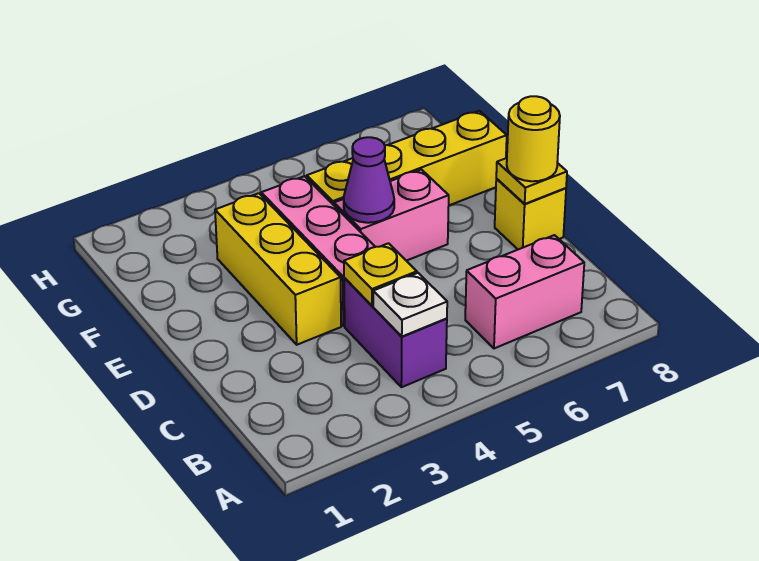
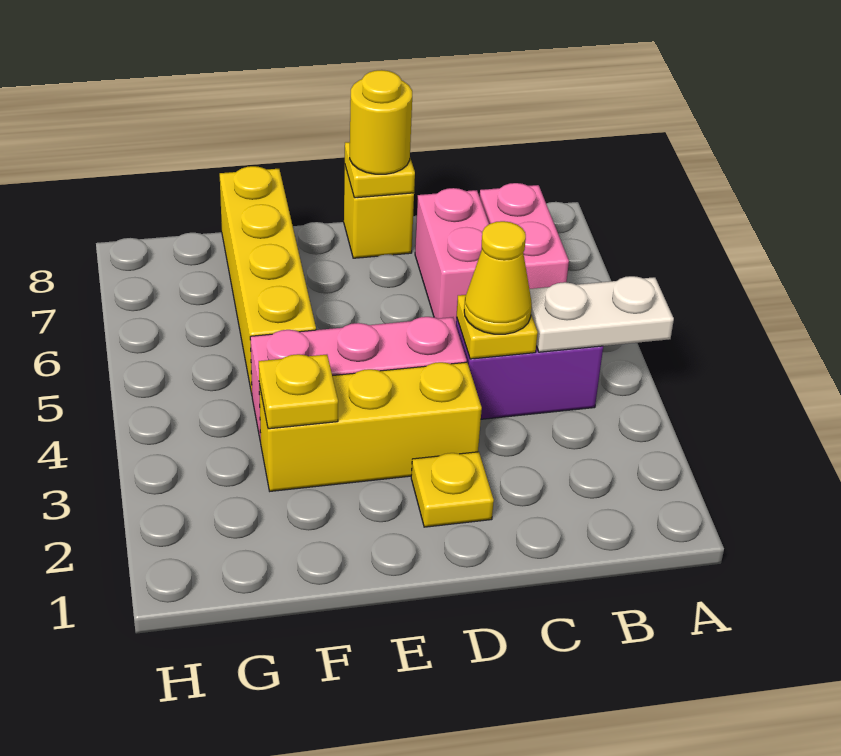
white 1x1 plate [373,273,447,336] -> white 1x2 plate [529,276,674,352]
none -> yellow 1x1 cone [464,221,532,334]
none -> yellow 1x1 plate [411,452,494,527]
pink 1x2 brick [334,169,449,261] -> pink 1x2 brick moved to [415,188,489,324]
purple 1x1 cone [344,137,394,223] -> none
none -> yellow 1x1 plate [259,354,338,429]

